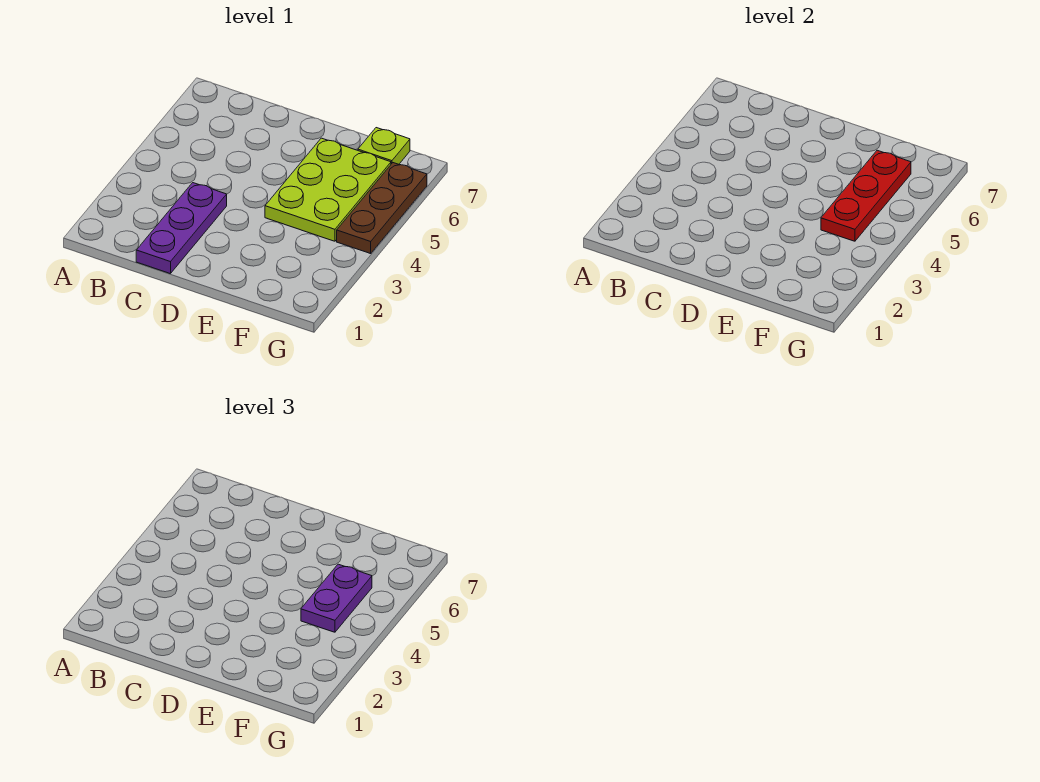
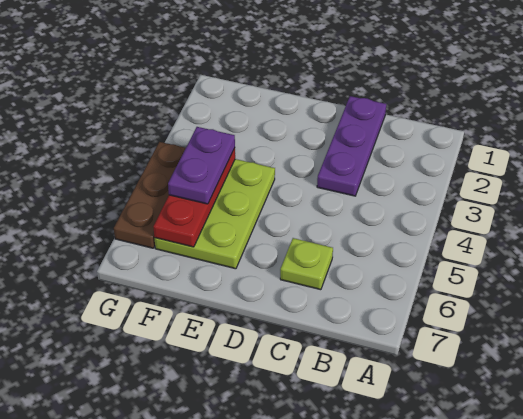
lime 1x1 plate [358,128,410,164] -> lime 1x1 plate moved to [280,238,333,290]

